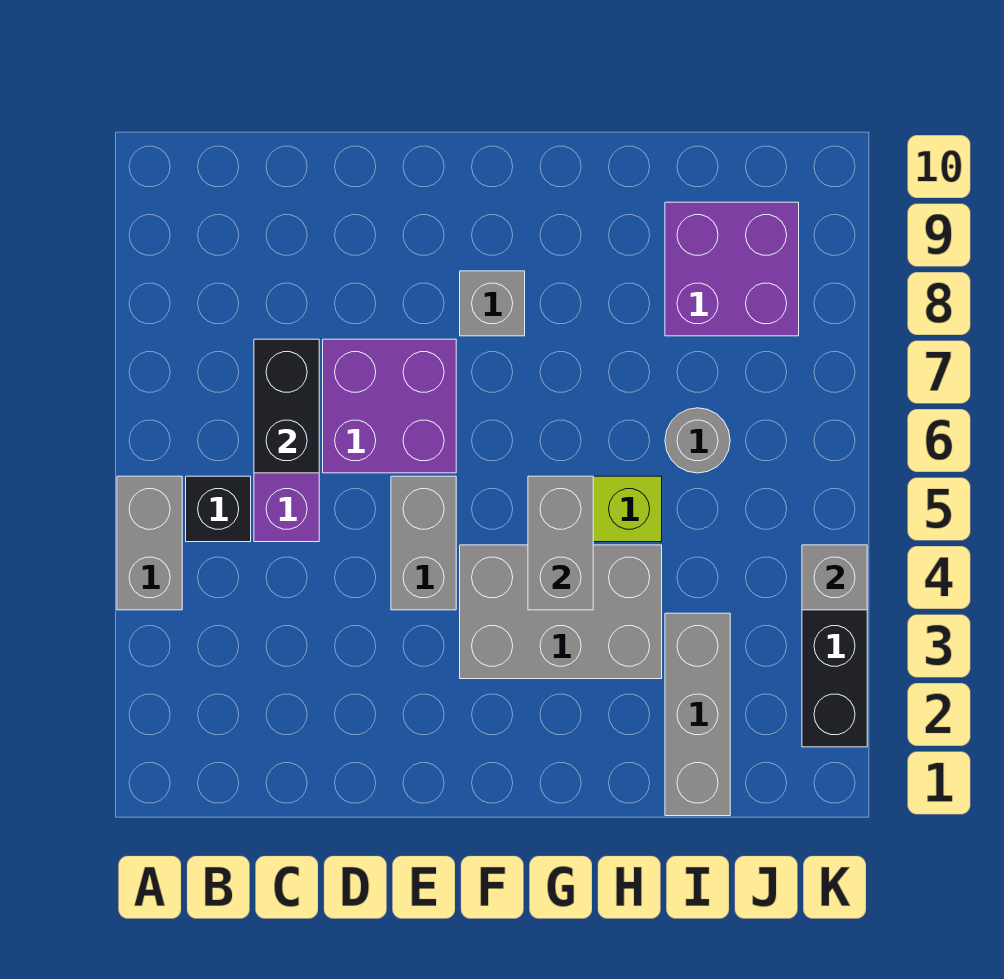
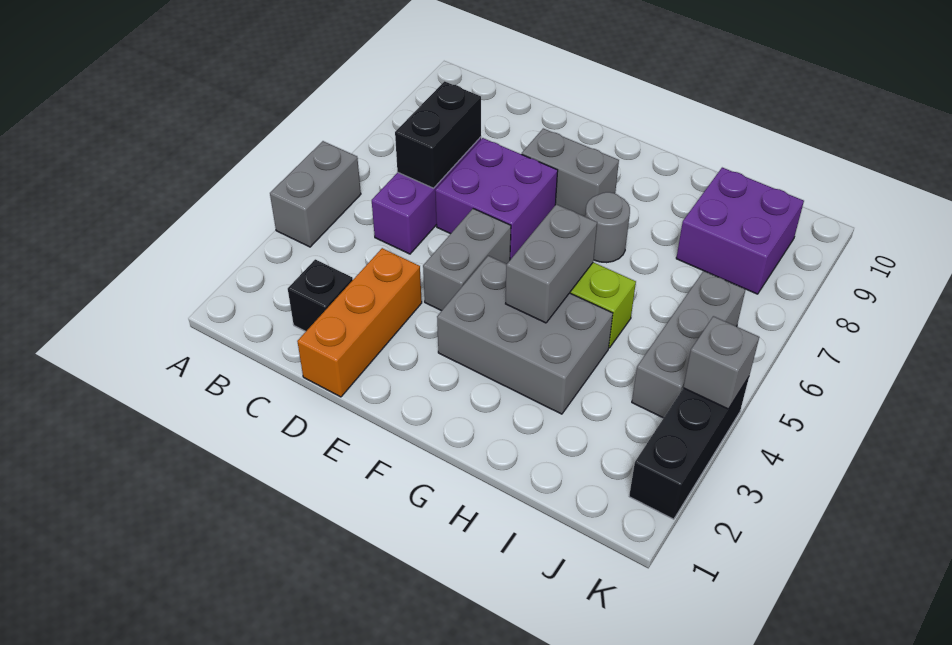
black 1x1 brick [186,476,251,542] -> black 1x1 brick moved to [288,259,353,331]
none -> orange 1x3 brick [297,248,422,397]
grey 1x1 brick [460,271,525,336] -> grey 1x2 brick [522,129,619,217]
grey 1x3 brick [665,613,730,816] -> grey 1x3 brick moved to [632,271,746,418]
grey 1x1 round brick [665,408,730,473] -> grey 1x1 round brick moved to [585,192,630,263]

